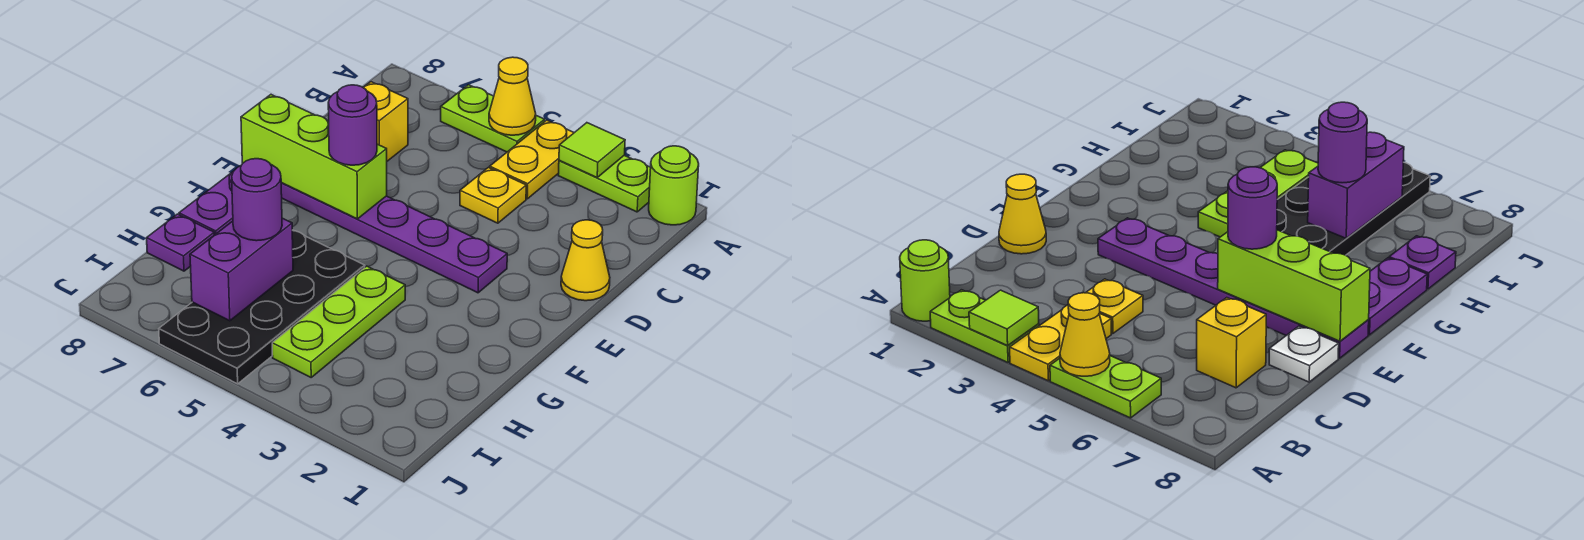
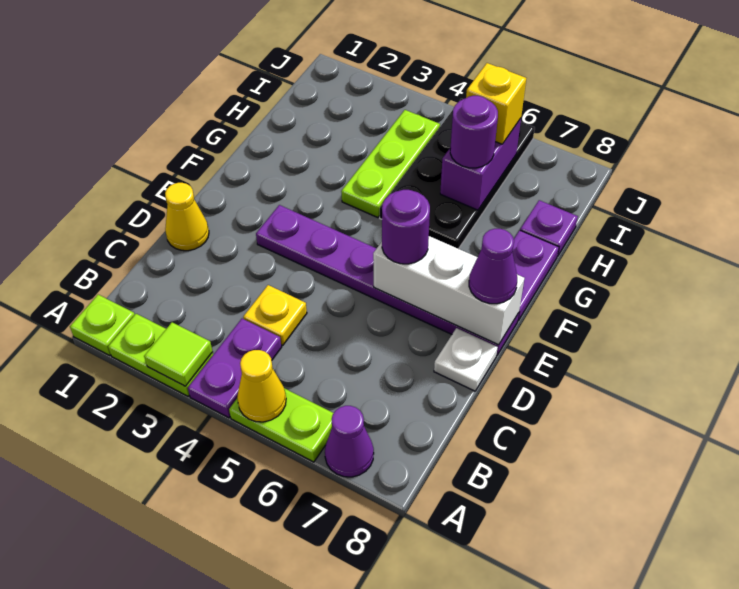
lime 1x1 round brick [649,146,699,225] -> lime 1x1 plate [70,295,135,355]
yellow 1x2 plate [490,120,574,199] -> purple 1x2 plate [188,319,282,418]
none -> purple 1x1 cone [325,406,374,477]
yellow 1x1 brick [363,82,408,161] -> yellow 1x1 brick moved to [466,63,526,144]
lime 1x3 brick [241,95,387,219] -> white 1x3 brick [373,236,524,345]
none -> purple 1x1 cone [469,229,517,304]

